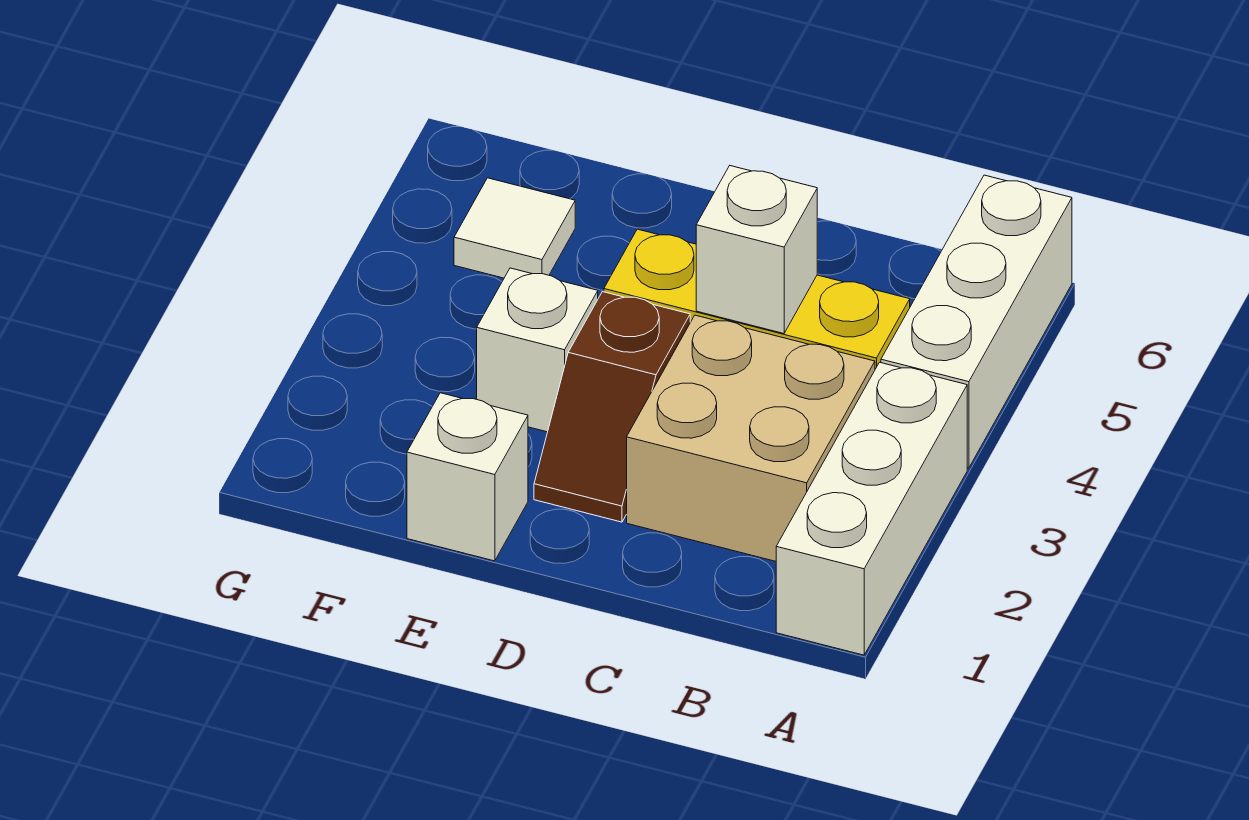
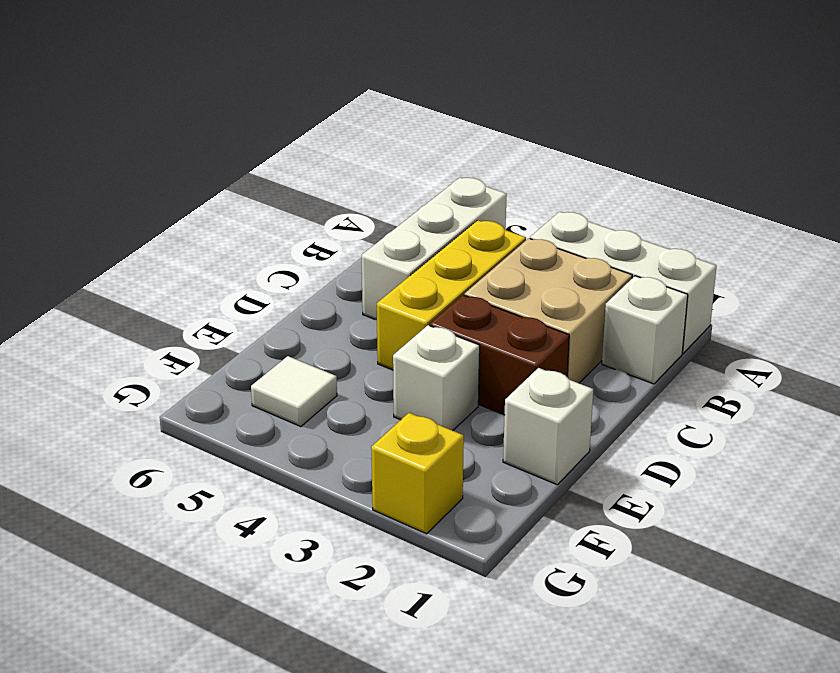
white 1x3 brick [881,175,1072,468] -> white 1x3 brick turned to [361,178,507,320]
white 1x1 brick [696,166,817,334] -> white 1x1 brick moved to [602,276,688,384]
brown 1x2 slope [534,292,690,522] -> brown 1x2 brick [430,295,569,415]
none -> yellow 1x1 brick [371,413,464,534]

